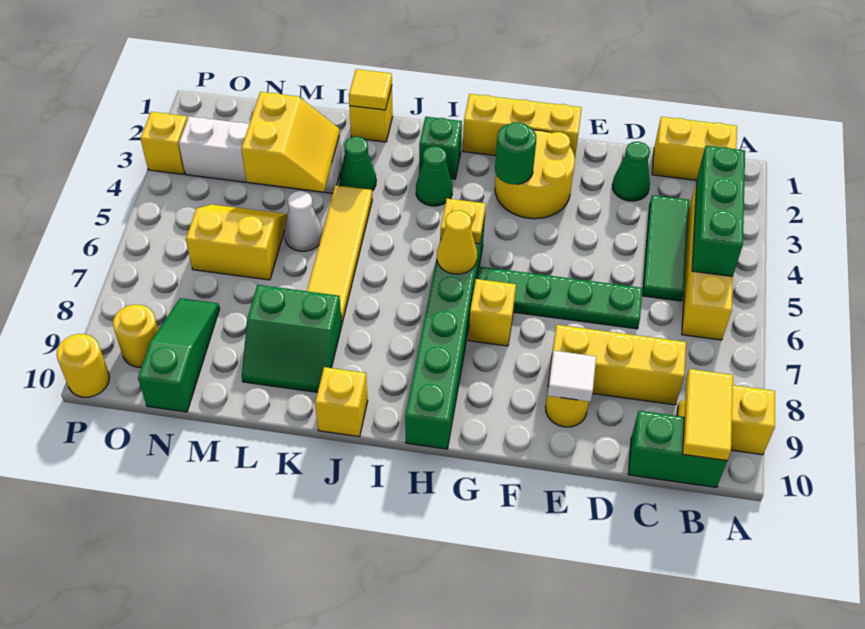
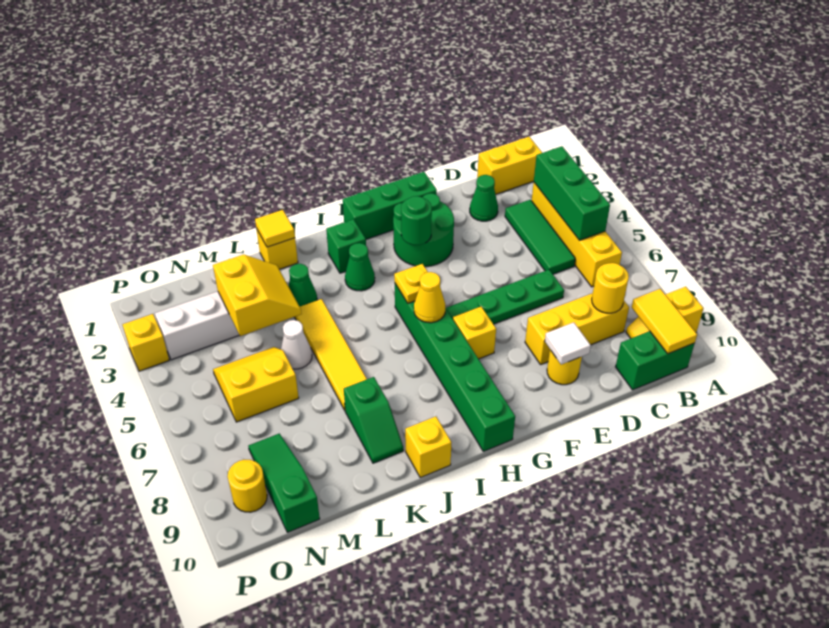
yellow 1x3 brick [463,94,582,157] -> green 1x3 brick [343,172,437,239]
yellow 2x2 round brick [495,130,575,219] -> green 2x2 round brick [393,193,454,267]
green 2x2 slope [242,285,342,392] -> green 1x2 slope [344,377,403,463]
yellow 1x1 round brick [56,334,109,397] -> yellow 1x1 round brick moved to [592,263,629,313]

